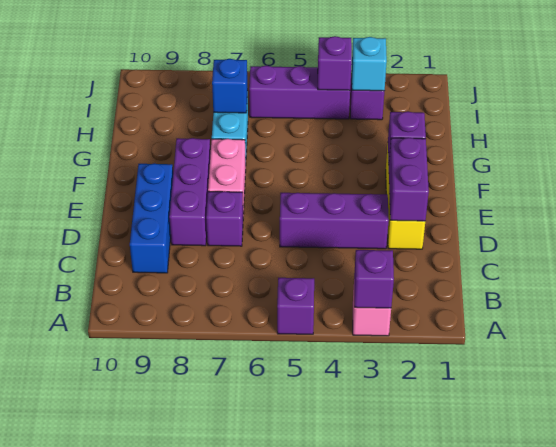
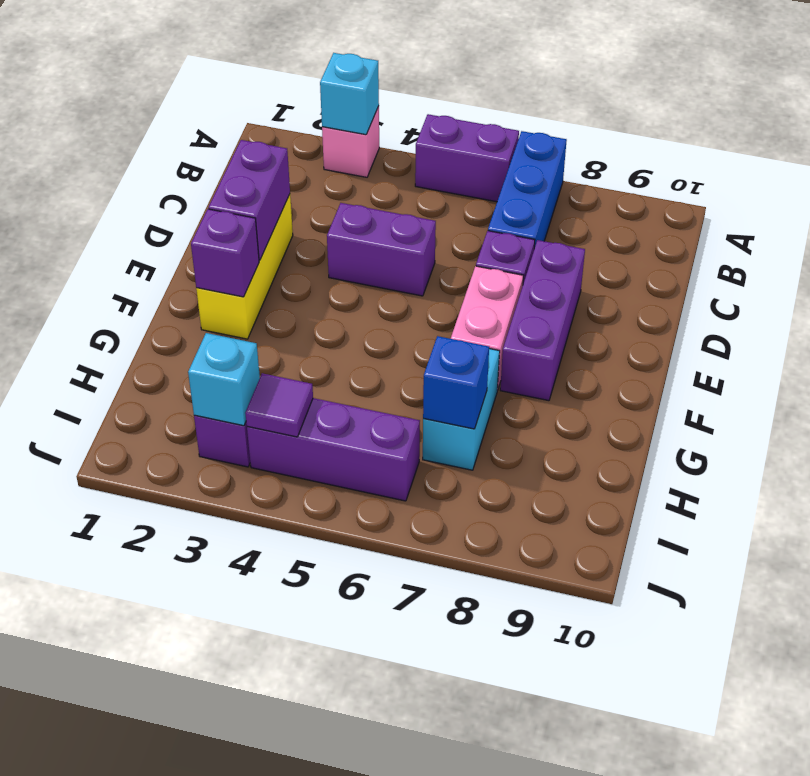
purple 1x1 brick [354,250,394,308] -> cyan 1x1 brick [320,53,379,135]
purple 1x1 brick [277,278,314,334] -> purple 1x2 brick [415,114,519,202]
blue 1x3 brick [130,163,173,273] -> blue 1x3 brick moved to [488,131,567,248]
purple 1x3 brick [280,193,389,249] -> purple 1x2 brick [327,203,436,296]
purple 1x1 brick [318,36,352,90] -> purple 1x1 tile [245,373,313,437]

